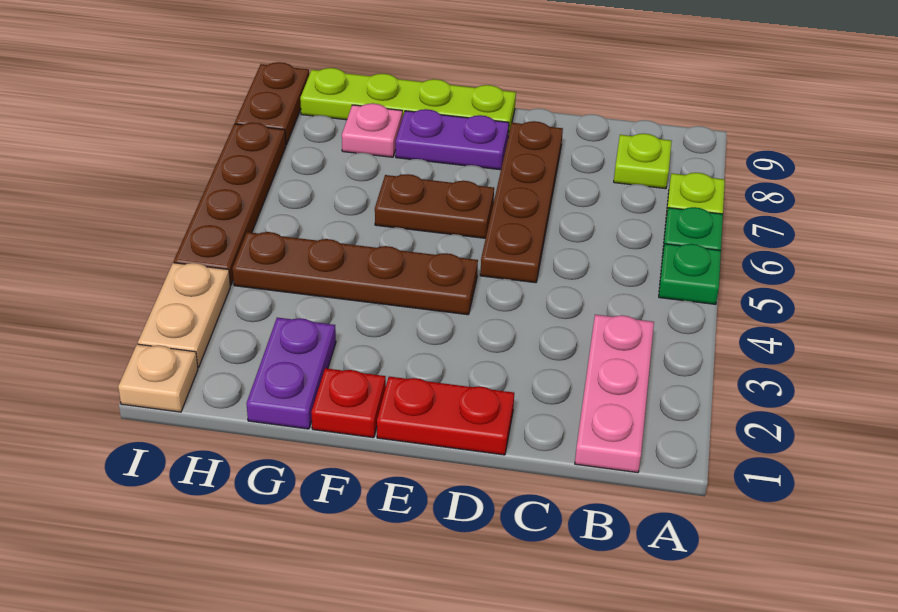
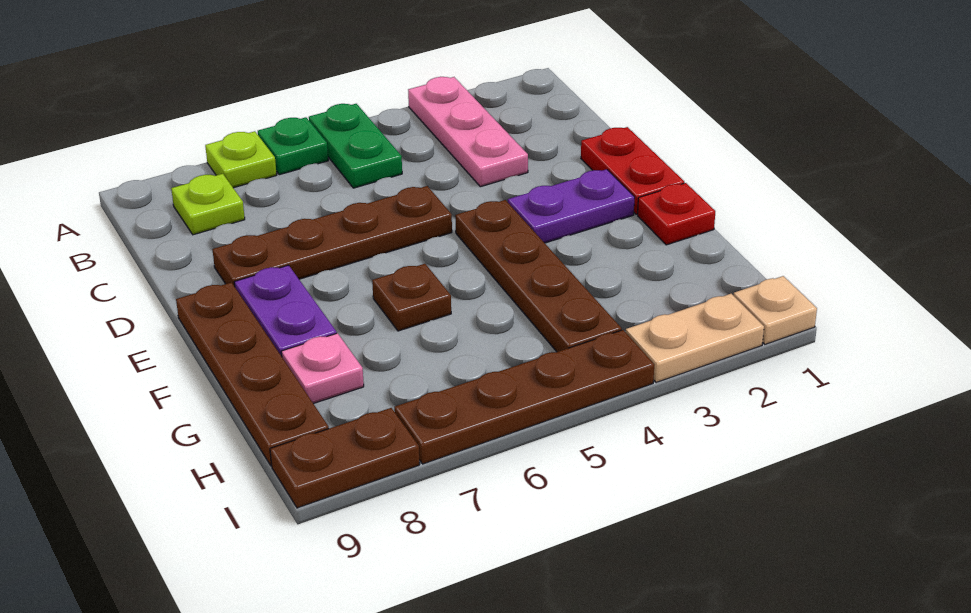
green 1x1 plate [659,244,721,304] -> green 1x2 plate [309,104,402,188]
pink 1x3 plate [575,315,654,473] -> pink 1x3 plate turned to [408,77,528,187]
brown 1x2 plate [375,174,494,238] -> brown 1x1 plate [372,264,451,331]
lime 1x4 plate [300,68,516,136] -> brown 1x4 plate [176,282,329,466]
purple 1x2 plate [246,318,336,429] -> purple 1x2 plate moved to [508,169,635,243]

